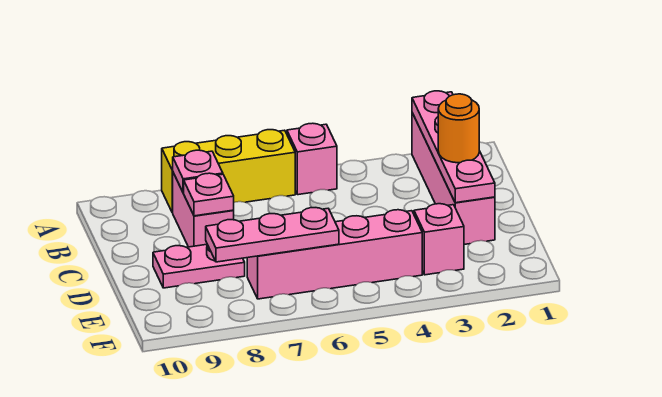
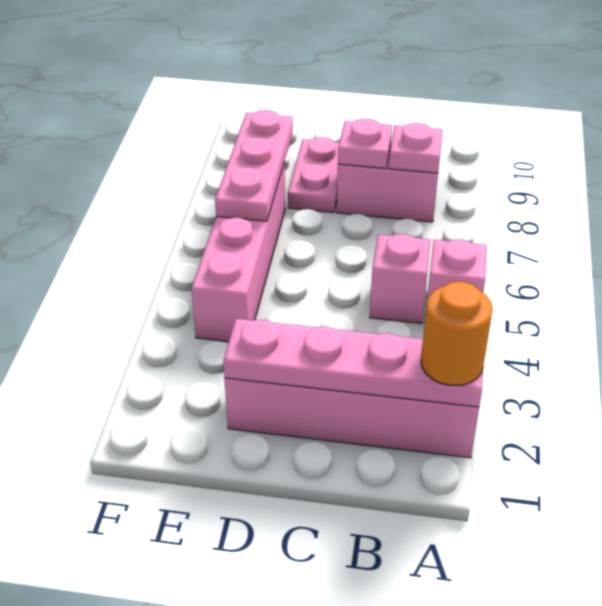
yellow 1x3 brick [162,130,295,212] -> none
orange 1x1 round brick [438,94,479,163] -> orange 1x1 round brick moved to [421,282,493,385]
pink 1x1 brick [414,204,464,275] -> pink 1x1 brick moved to [370,234,431,323]

